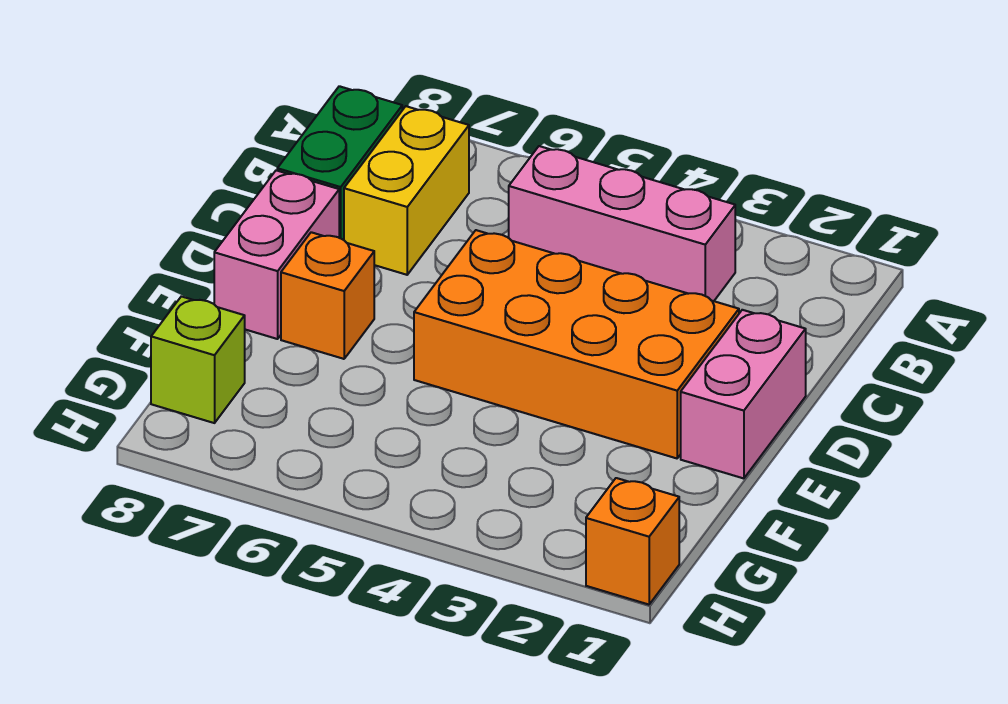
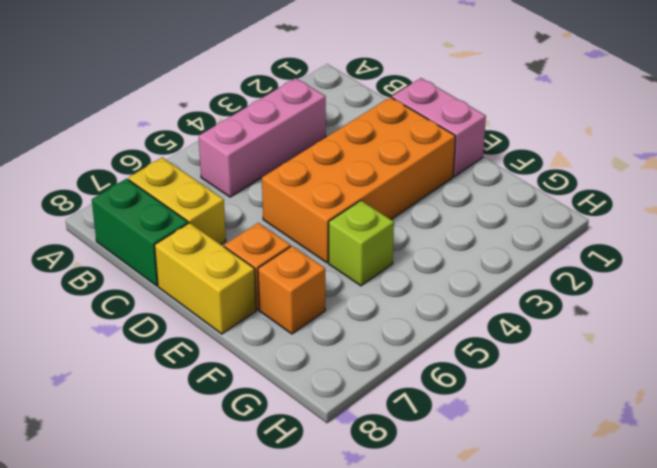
pink 1x2 brick [214,170,339,339] -> yellow 1x2 brick [155,223,256,334]
lime 1x1 brick [151,296,245,423] -> lime 1x1 brick moved to [329,201,394,286]
orange 1x1 brick [586,478,679,605] -> orange 1x1 brick moved to [258,246,325,334]

